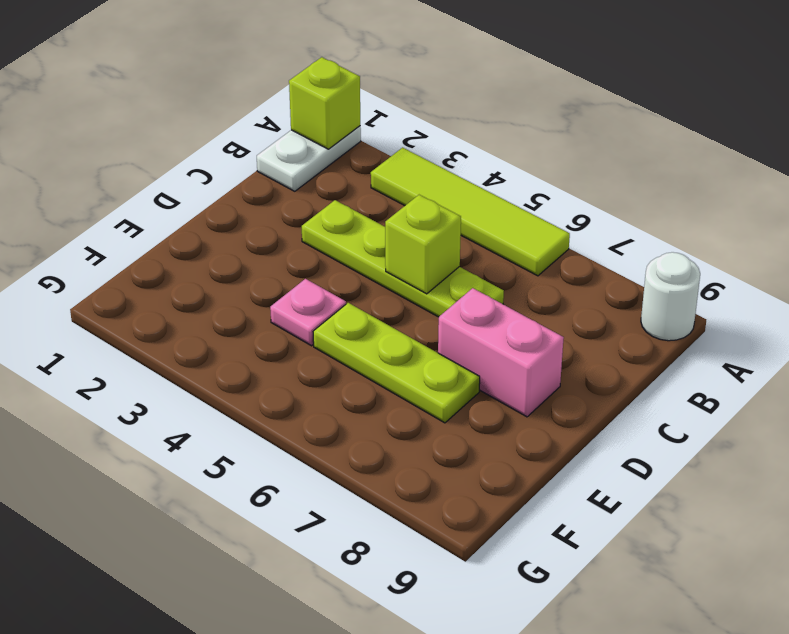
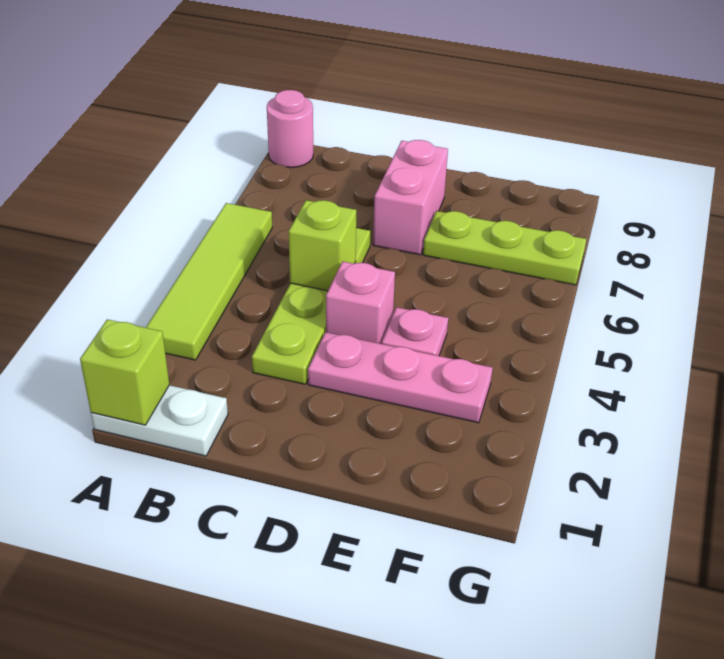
white 1x1 round brick [641,252,700,341] -> pink 1x1 round brick [267,90,313,168]
none -> pink 1x3 plate [308,332,493,423]
none -> pink 1x1 brick [326,262,395,344]
lime 1x3 plate [313,303,480,423] -> lime 1x3 plate turned to [423,211,586,285]

